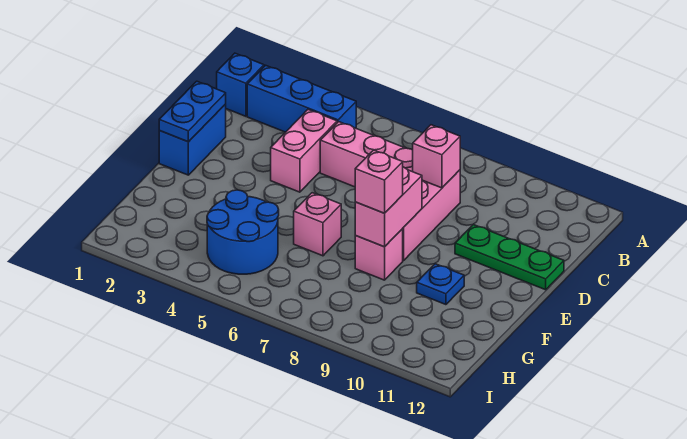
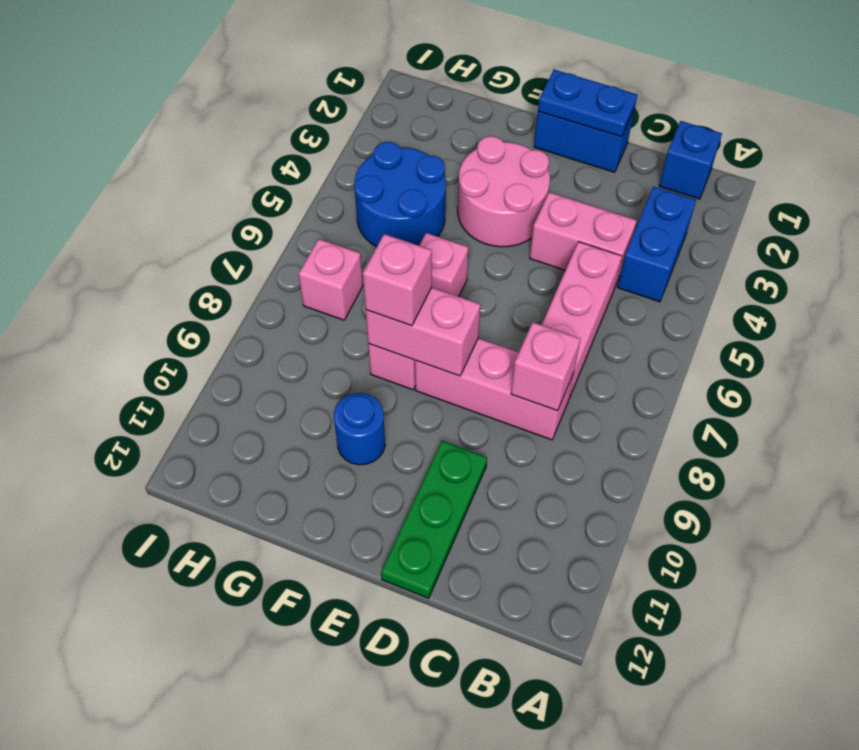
blue 1x3 brick [247,65,356,132] -> blue 1x2 brick [618,186,696,302]
none -> pink 2x2 round brick [458,136,550,247]
blue 1x1 plate [417,264,464,305] -> blue 1x1 round brick [334,393,385,465]
none -> pink 1x1 brick [299,239,363,320]

